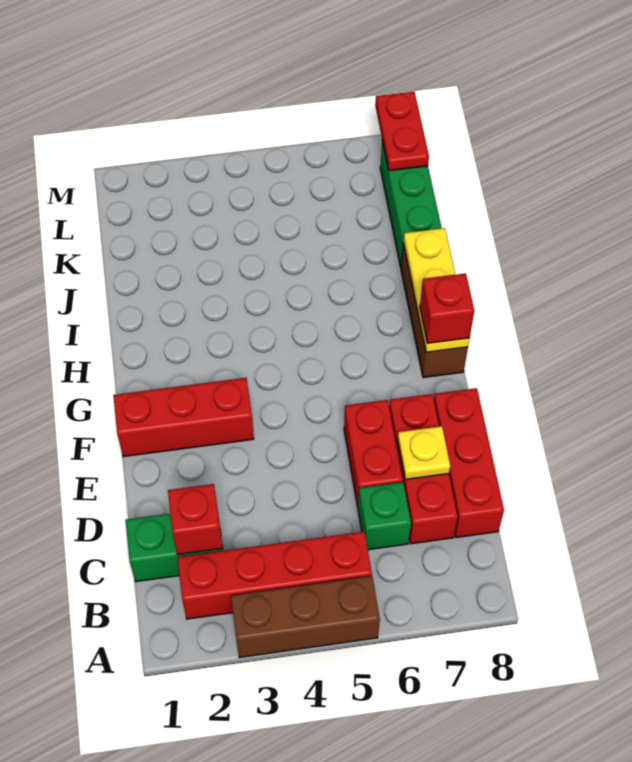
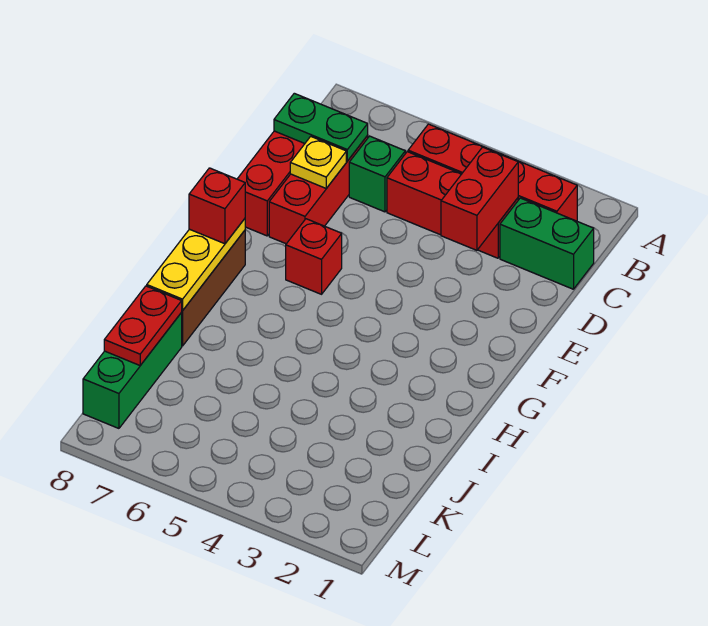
brown 1x3 brick [231,576,380,658] -> none
red 1x1 brick [168,484,222,555] -> red 1x1 brick moved to [286,219,342,294]
none -> green 1x2 plate [274,93,368,161]
red 1x2 brick [344,400,403,507] -> red 1x2 brick moved to [441,147,518,250]
red 1x3 brick [113,378,254,457] -> red 1x3 brick moved to [387,152,518,258]
red 1x2 plate [375,92,429,171] -> red 1x2 plate moved to [104,286,182,365]

